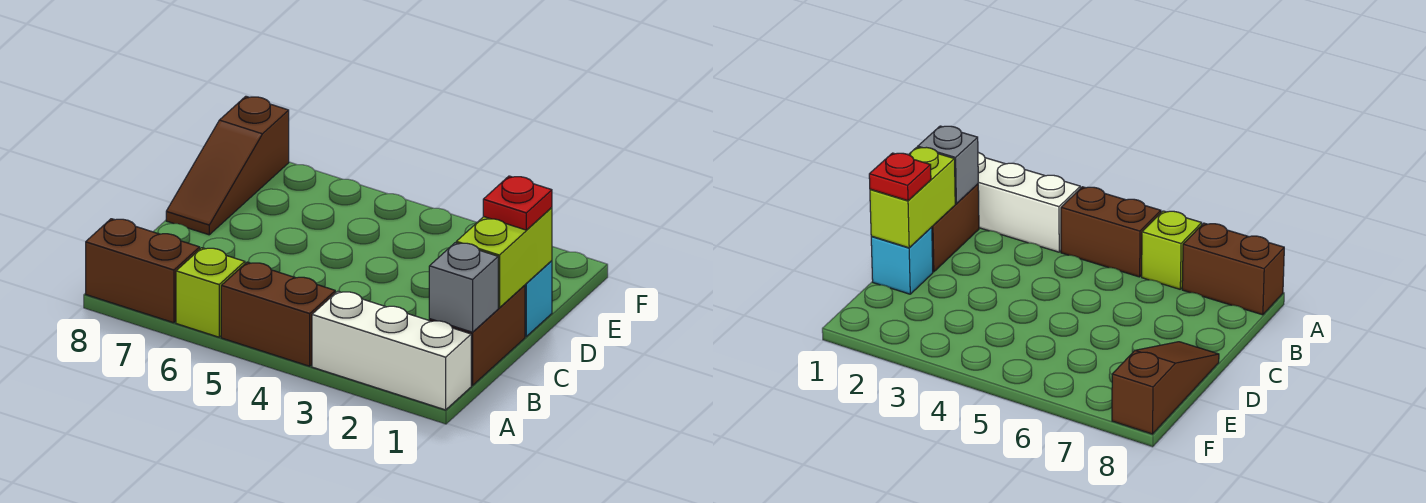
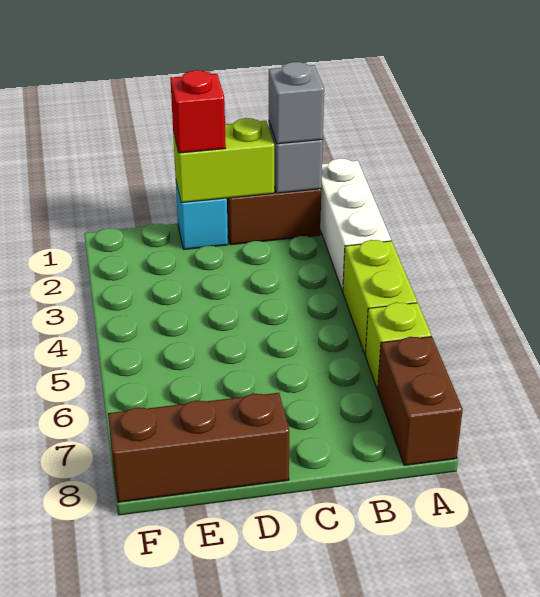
brown 1x2 brick [221,262,335,366] -> lime 1x2 brick [343,240,417,355]
none -> grey 1x1 brick [269,62,324,144]
red 1x1 plate [483,176,552,230] -> red 1x1 brick [170,70,226,153]
brown 1x3 slope [166,96,289,235] -> brown 1x3 brick [108,393,289,502]

